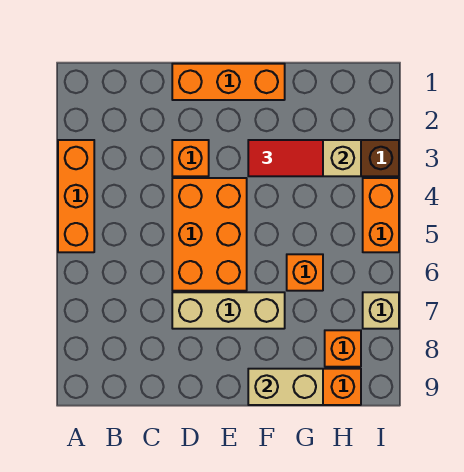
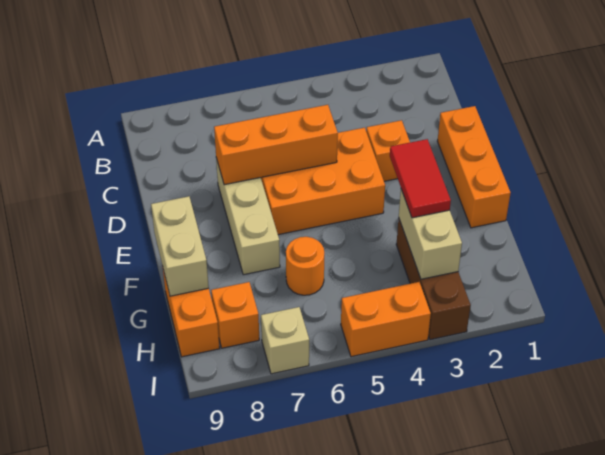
orange 1x3 brick [58,140,94,252] -> orange 1x3 brick moved to [214,105,338,185]
orange 1x1 brick [287,254,323,291] -> orange 1x1 round brick [286,237,324,295]

